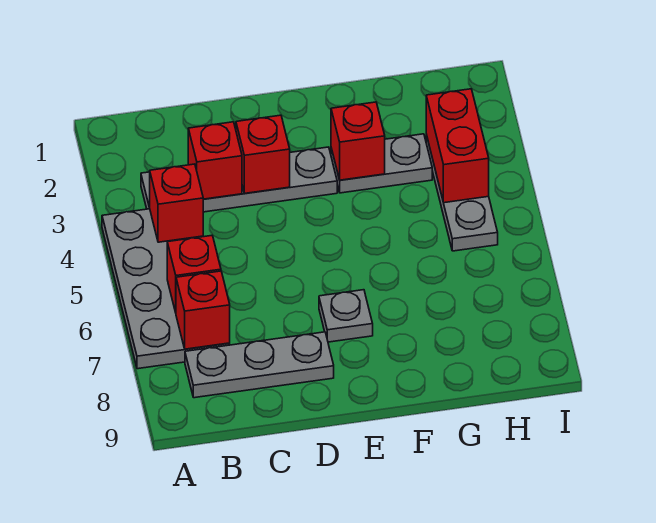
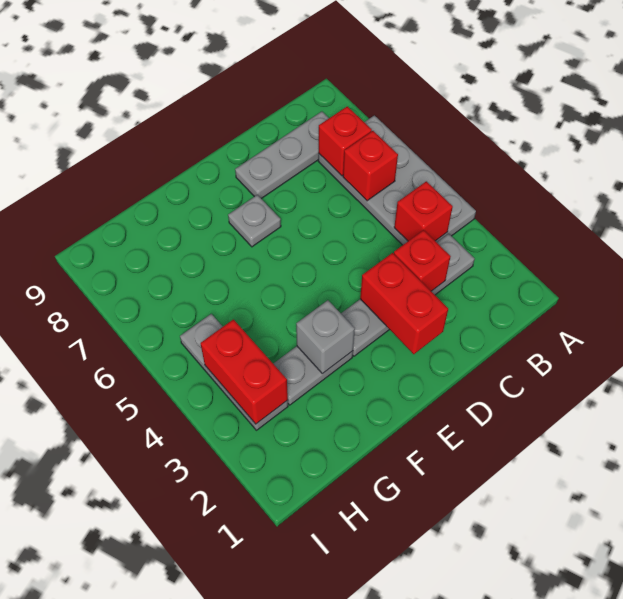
red 1x1 brick [236,115,290,193] -> red 1x2 brick [360,253,448,354]
red 1x1 brick [331,102,385,180] -> grey 1x1 brick [296,300,355,374]

